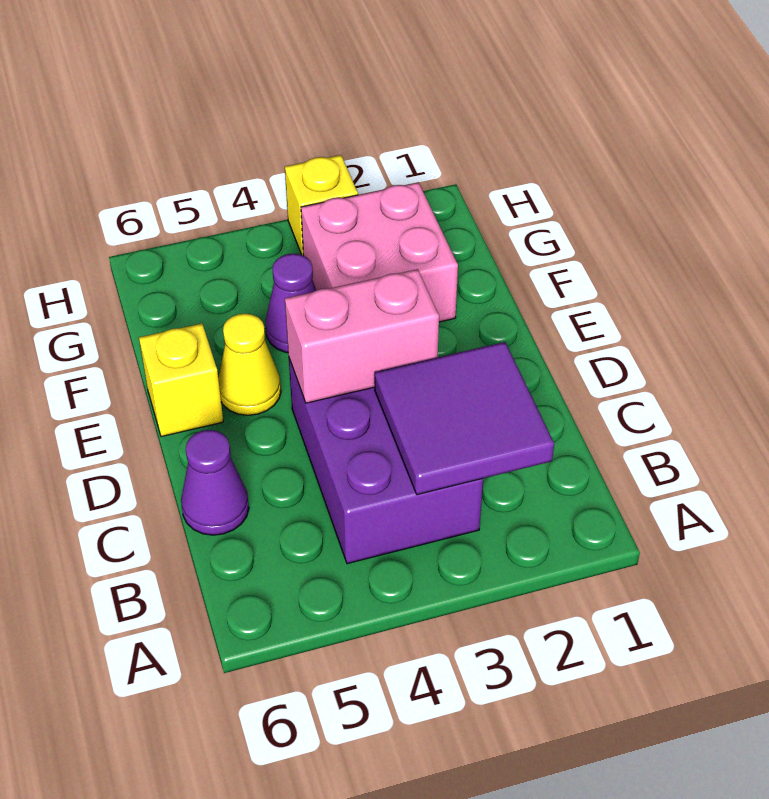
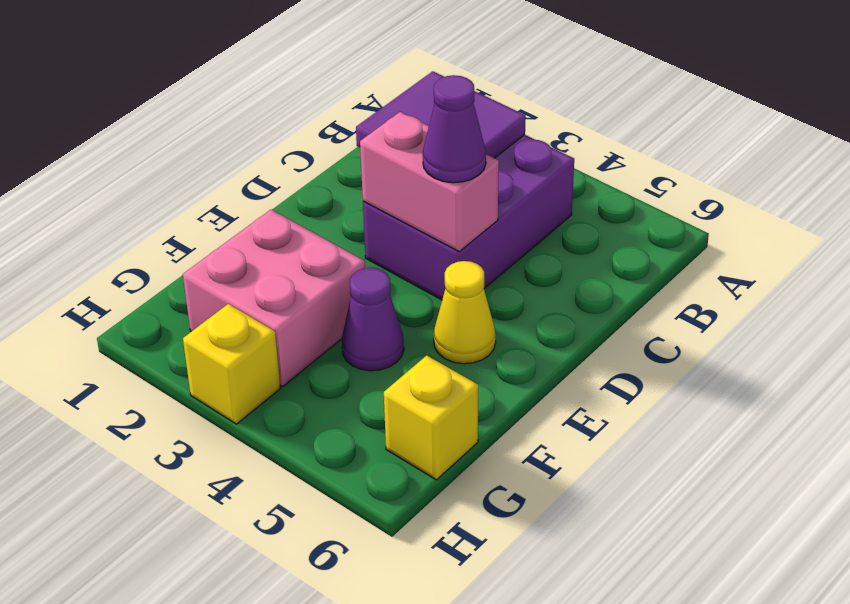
purple 1x1 cone [181,430,249,535] -> purple 1x1 cone moved to [423,75,486,183]
yellow 1x1 brick [139,324,223,437] -> yellow 1x1 brick moved to [384,355,478,480]

